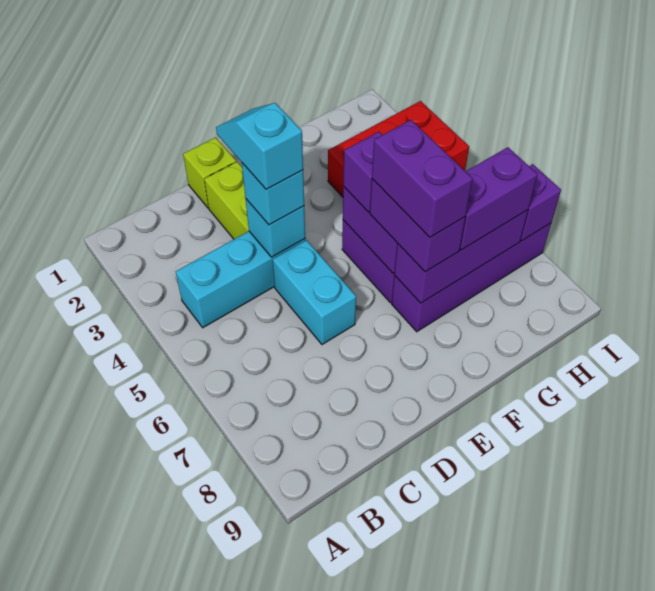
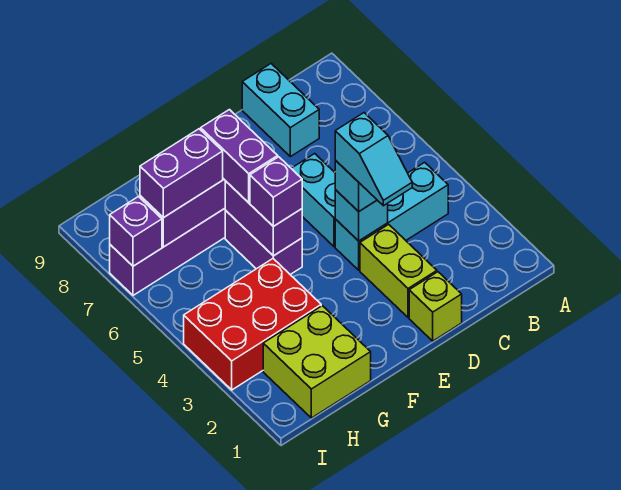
none -> cyan 1x2 brick [242,64,319,157]
purple 1x2 brick [372,120,472,237] -> none
none -> lime 2x2 brick [263,306,371,418]

